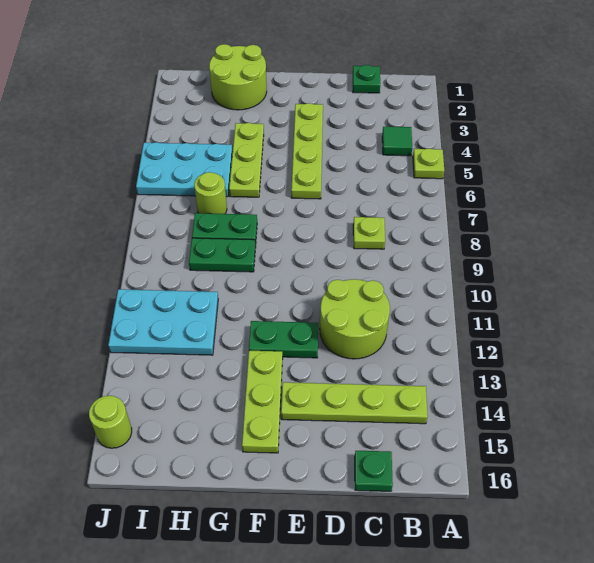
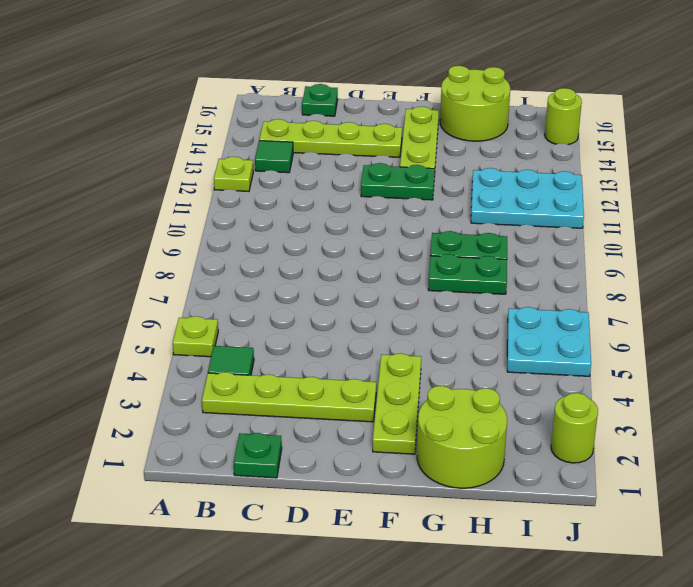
none -> green 1x1 tile [255,141,293,173]
lime 1x1 plate [353,217,385,249] -> lime 1x1 plate moved to [214,157,253,191]
lime 2x2 round brick [320,279,390,359] -> lime 2x2 round brick moved to [440,66,510,141]
lime 1x4 plate [291,103,323,199] -> lime 1x4 plate turned to [202,372,376,422]
lime 1x3 plate [229,123,264,197] -> lime 1x3 plate moved to [373,353,421,454]
cyan 2x3 plate [136,142,233,197] -> cyan 2x2 plate [507,307,591,376]
lime 1x1 round brick [194,172,227,214] -> lime 1x1 round brick moved to [551,393,598,463]

